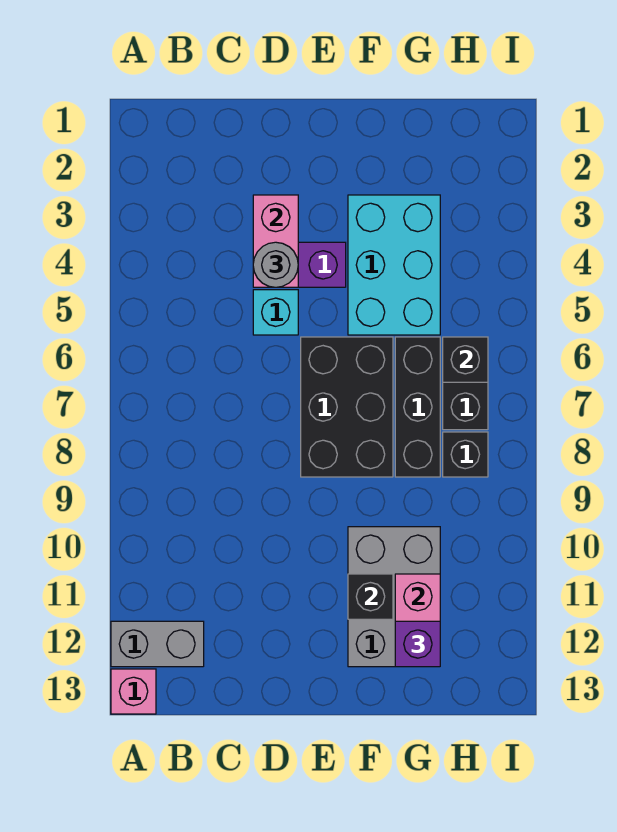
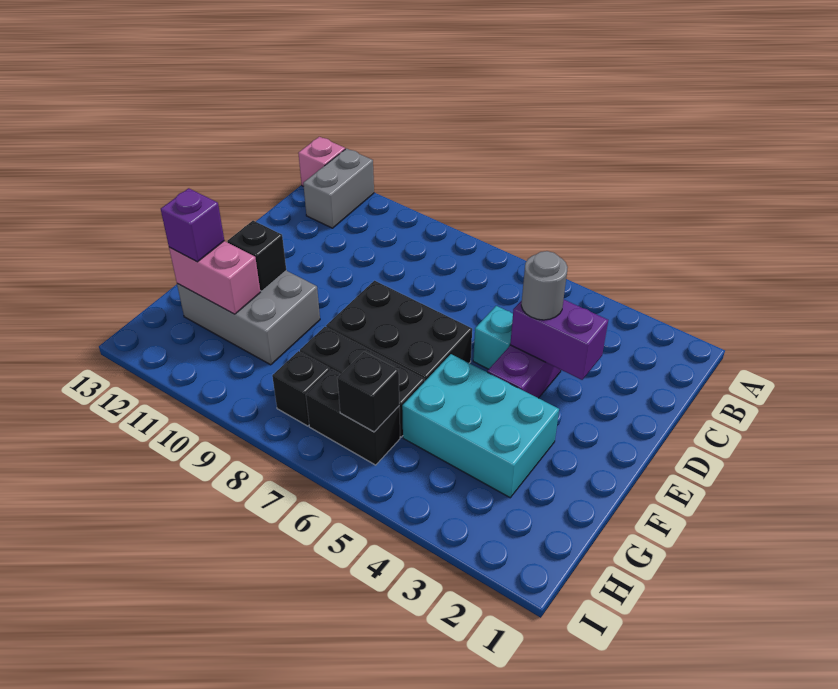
pink 1x2 brick [253,195,298,287] -> purple 1x2 brick [510,300,608,380]

